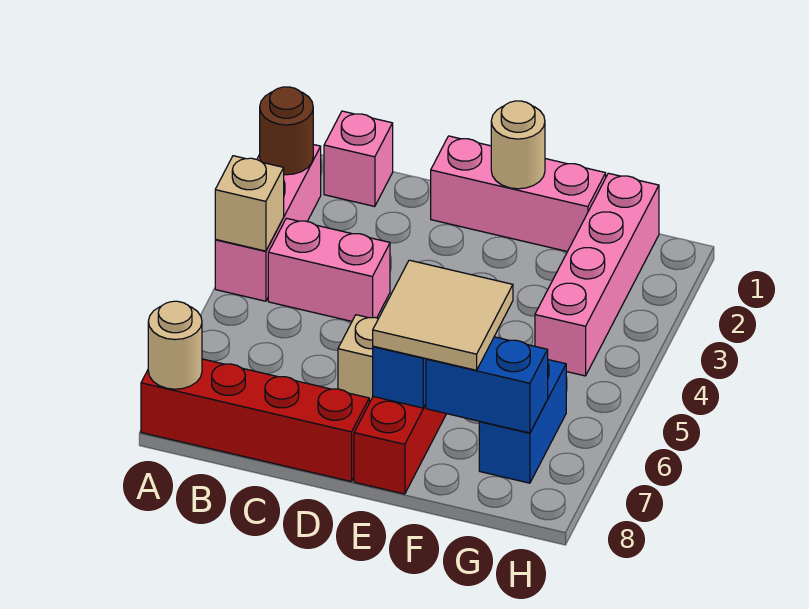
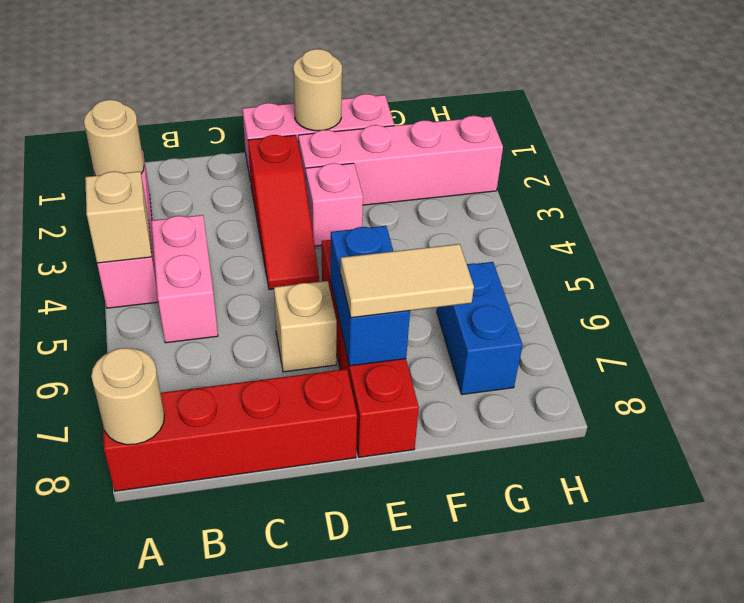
brown 1x1 round brick [260,87,313,175] -> tan 1x1 round brick [84,100,144,176]
pink 1x1 brick [324,111,393,207] -> pink 1x1 brick moved to [306,163,363,246]
pink 1x2 brick [268,218,390,321] -> pink 1x2 brick turned to [151,215,218,343]
none -> red 1x3 slope [248,135,319,289]
tan 2x2 tile [373,260,513,370] -> tan 1x2 tile [341,244,474,318]
blue 1x2 brick [426,337,548,433] -> none
pink 1x4 brick [535,173,659,376] -> pink 1x4 brick turned to [298,116,503,205]

